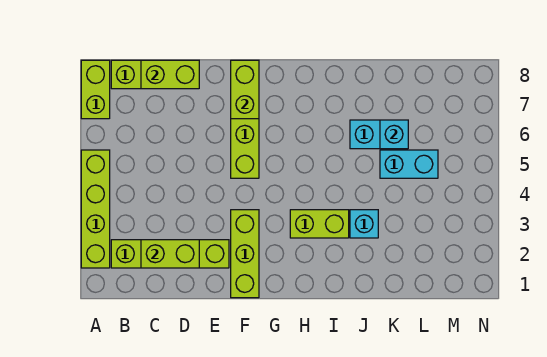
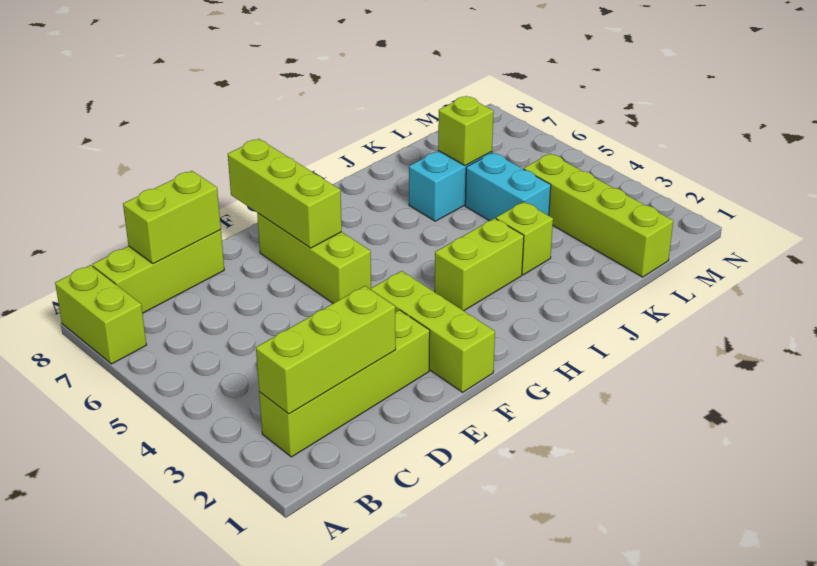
lime 1x4 brick [81,150,110,268] -> lime 1x4 brick moved to [524,154,673,277]
lime 1x2 brick [141,240,199,268] -> lime 1x3 brick [256,286,396,414]
lime 1x2 brick [231,60,259,119] -> lime 1x3 brick [228,139,342,248]
cyan 1x1 brick [350,210,378,238] -> lime 1x1 brick [496,202,553,275]
cyan 1x2 brick [380,150,438,178] -> cyan 1x2 brick turned to [465,153,551,221]
cyan 1x1 brick [380,120,408,149] -> lime 1x1 brick [438,96,494,165]

